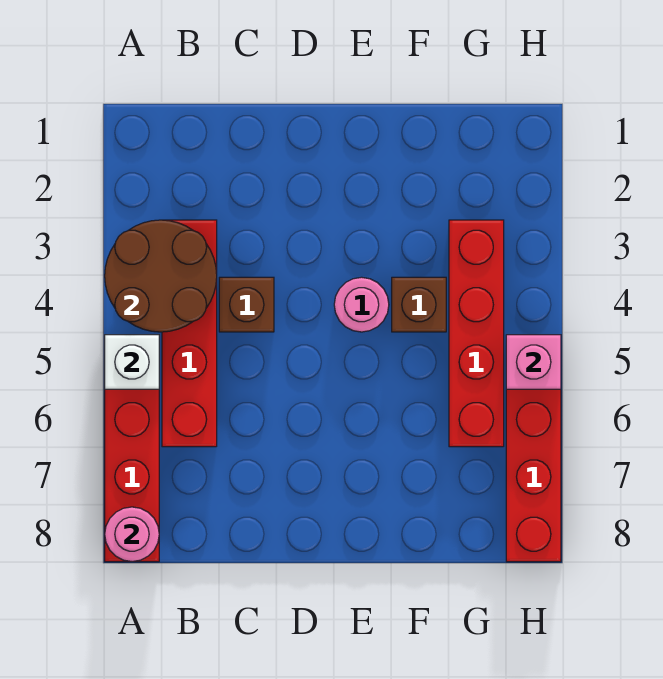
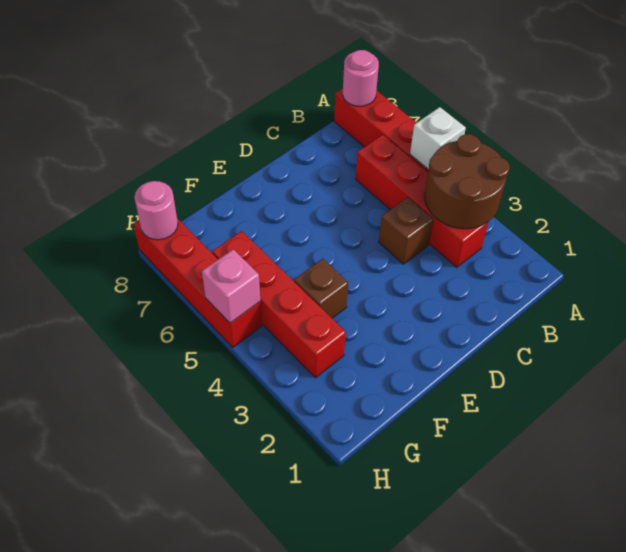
pink 1x1 round brick [334,277,389,332] -> pink 1x1 round brick moved to [134,181,178,240]

